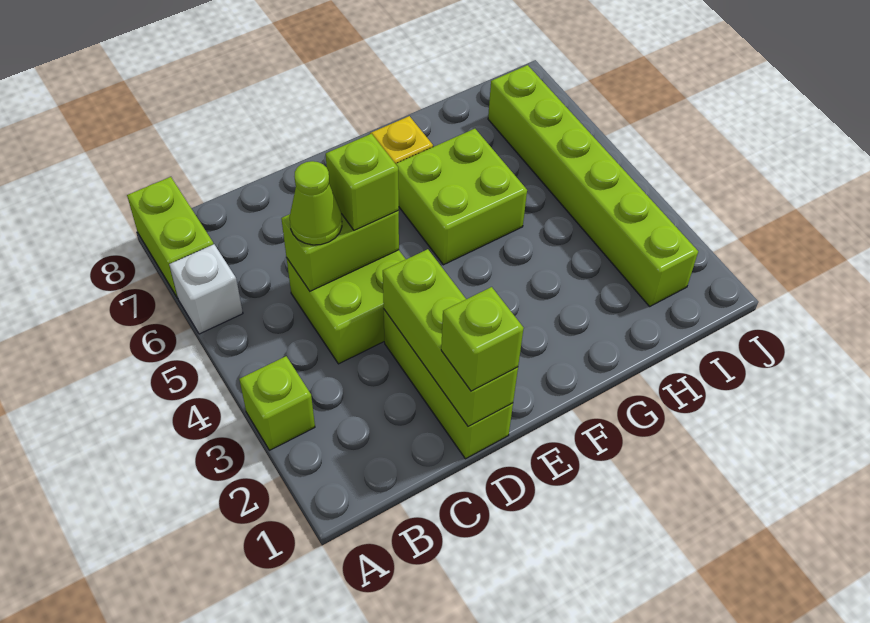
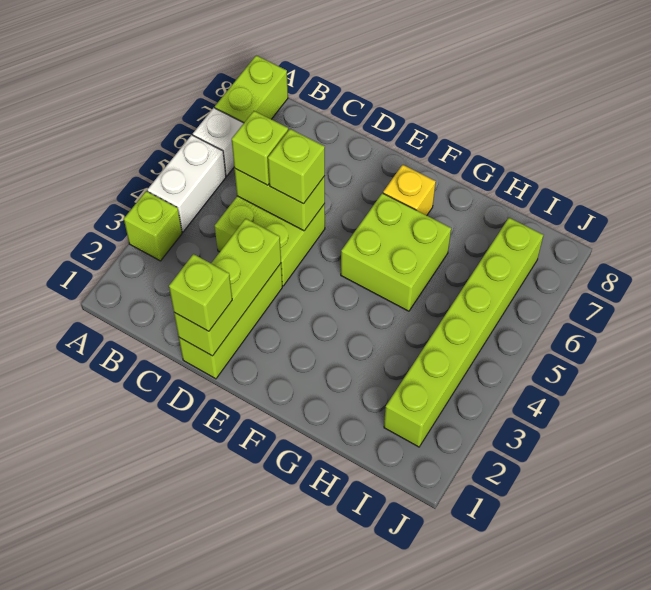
none -> white 1x2 brick [147,135,226,232]
lime 1x1 cone [290,161,342,245] -> lime 1x1 brick [232,111,288,185]

